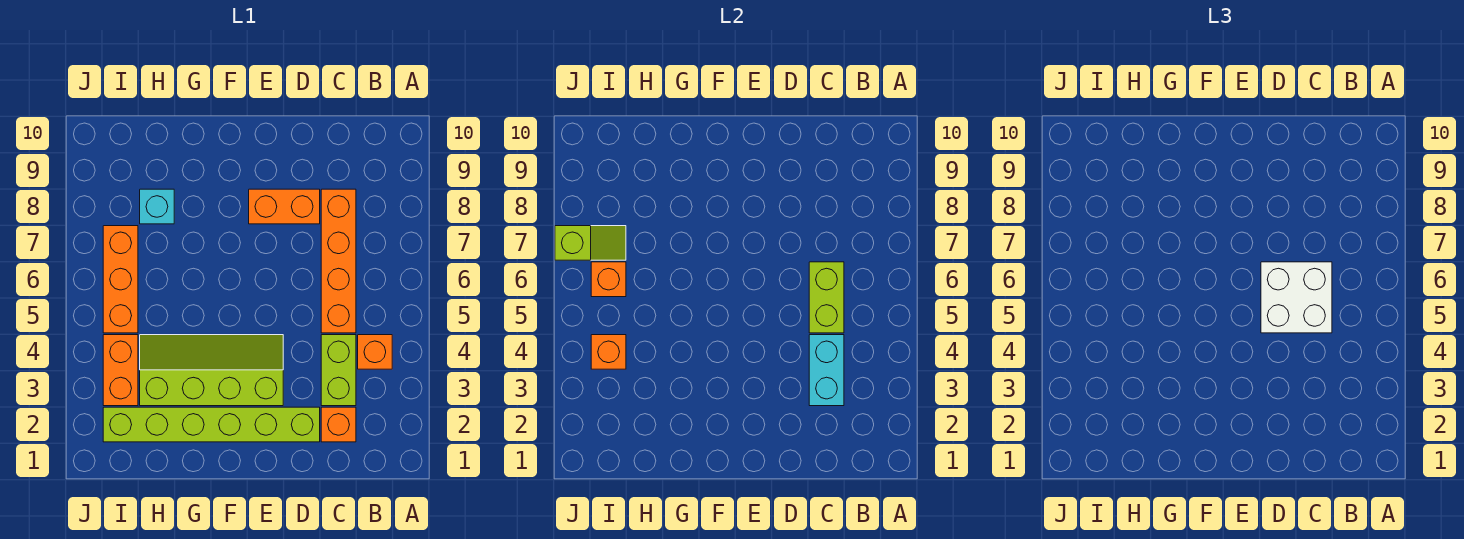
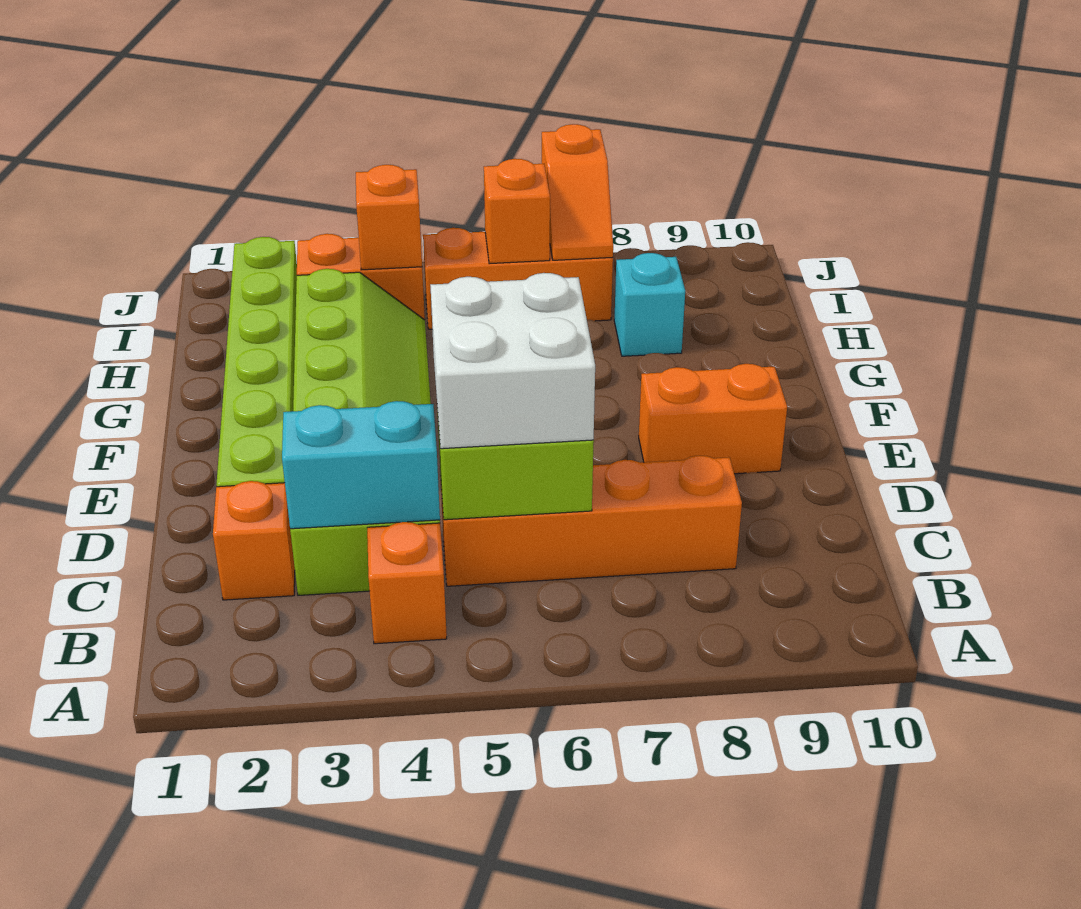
orange 1x2 brick [249,189,320,224] -> orange 1x2 brick turned to [639,364,787,474]
lime 1x2 slope [555,226,626,260] -> orange 1x2 slope [542,124,613,260]

